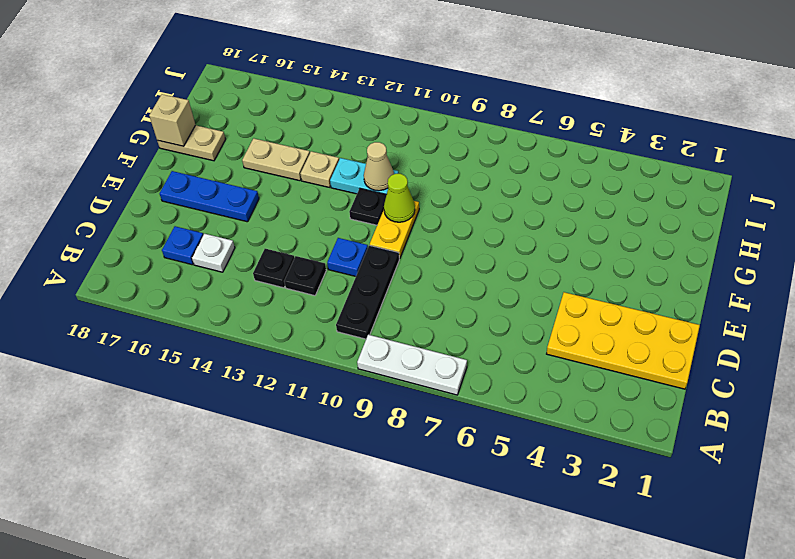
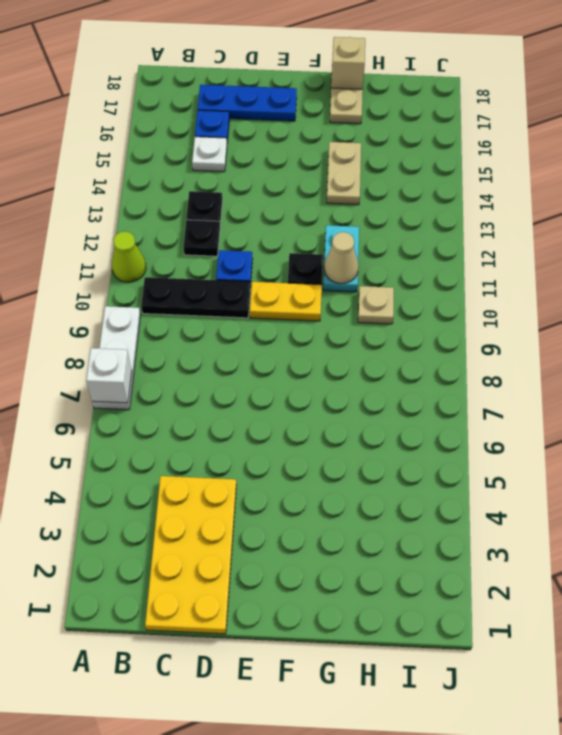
none -> white 1x1 brick [86,348,132,403]
blue 1x3 plate [160,171,259,222] -> blue 1x3 plate turned to [198,85,297,121]
lime 1x1 cone [384,174,415,222] -> lime 1x1 cone moved to [112,231,146,282]
tan 1x1 plate [300,151,339,187] -> tan 1x1 plate moved to [358,286,394,324]

